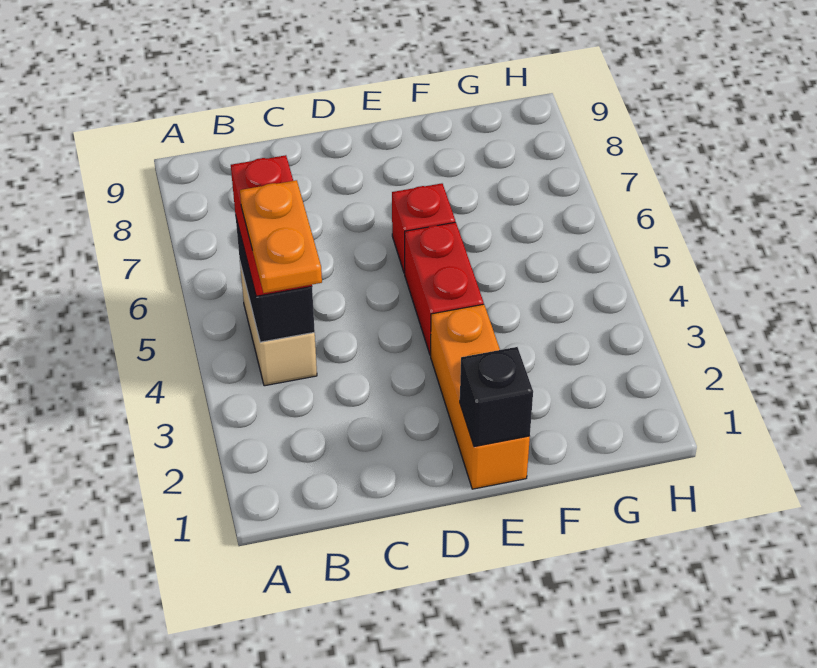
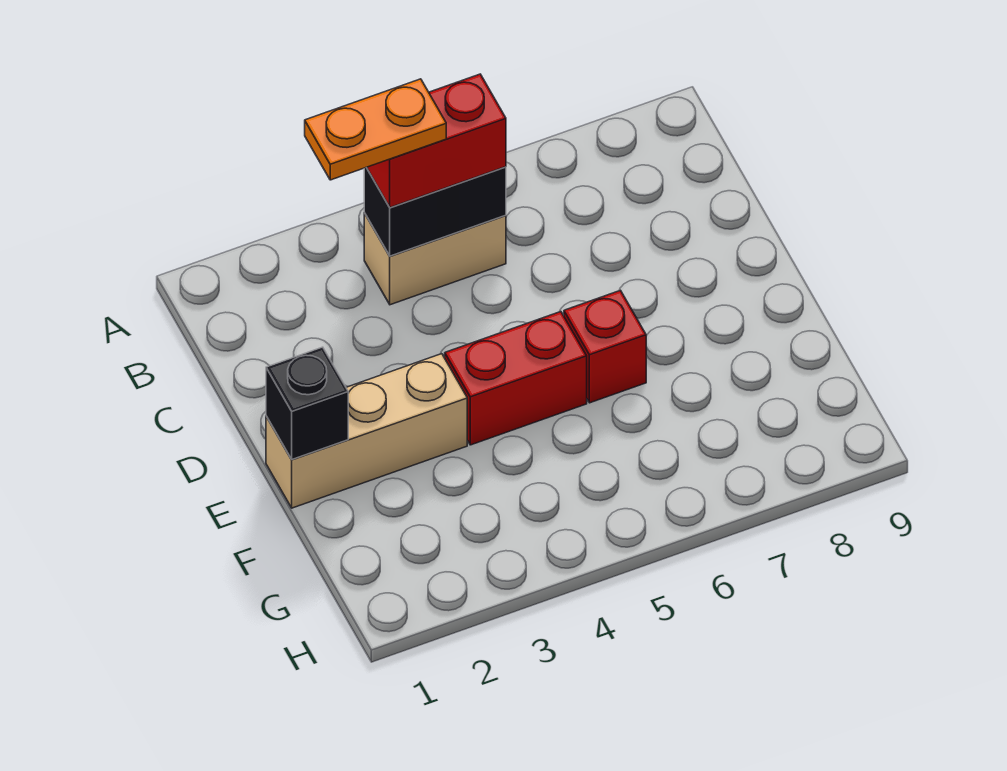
orange 1x3 brick [431,304,530,489] -> tan 1x3 brick [266,354,467,508]

